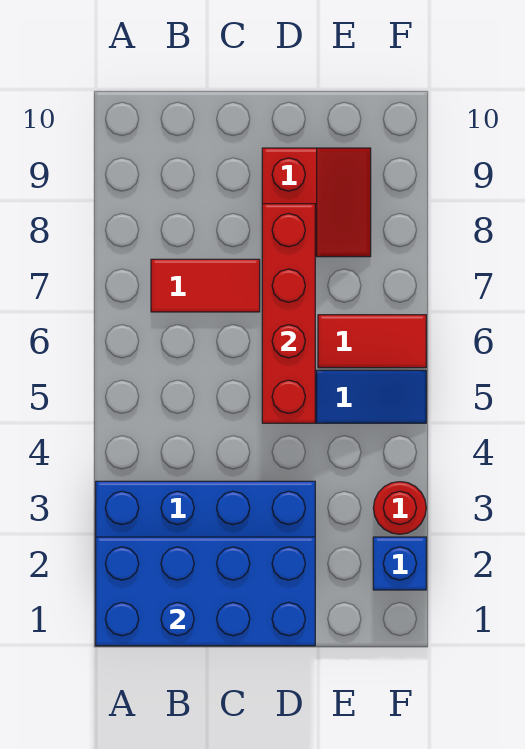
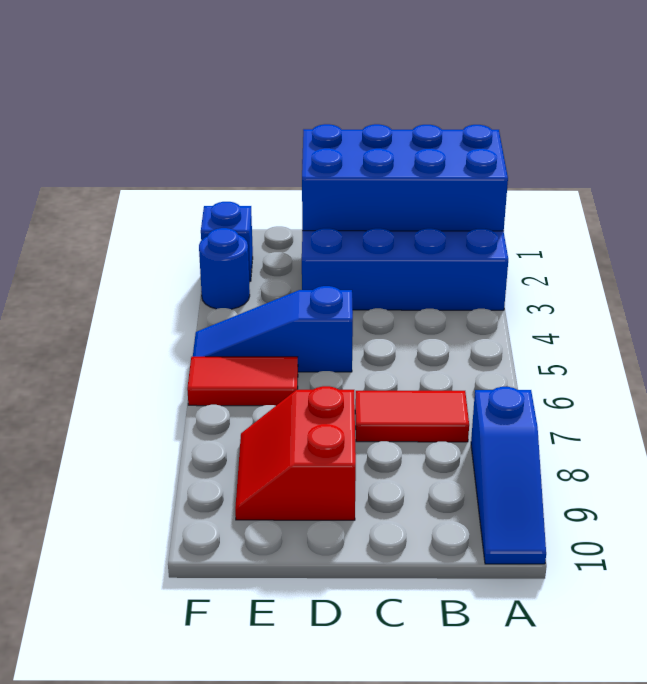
none -> blue 1x3 slope [471,387,546,564]
red 1x4 brick [262,204,315,423] -> none
red 1x1 round brick [373,482,426,534] -> blue 1x1 round brick [199,228,250,309]

